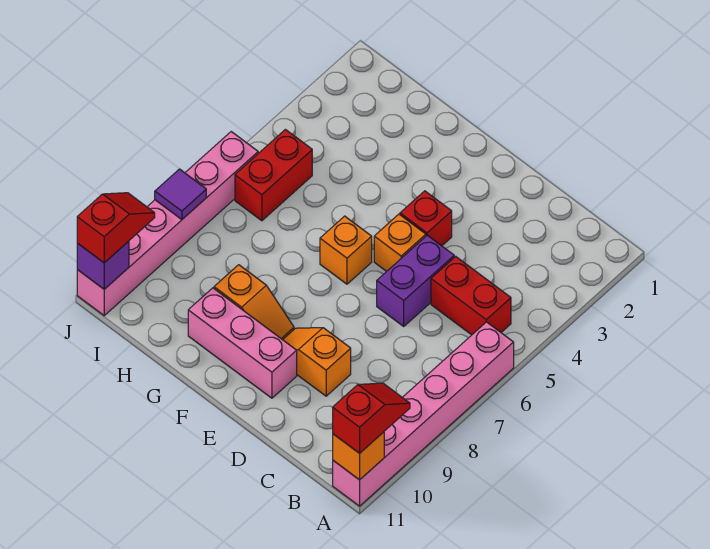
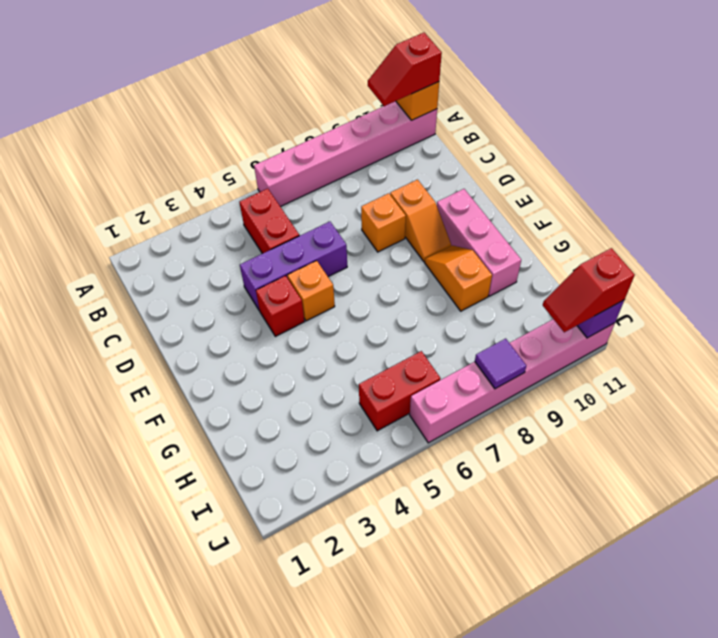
purple 1x2 brick [377,235,454,326] -> purple 1x3 brick [240,222,347,311]
orange 1x1 brick [320,216,372,284] -> orange 1x1 brick moved to [361,193,406,252]

